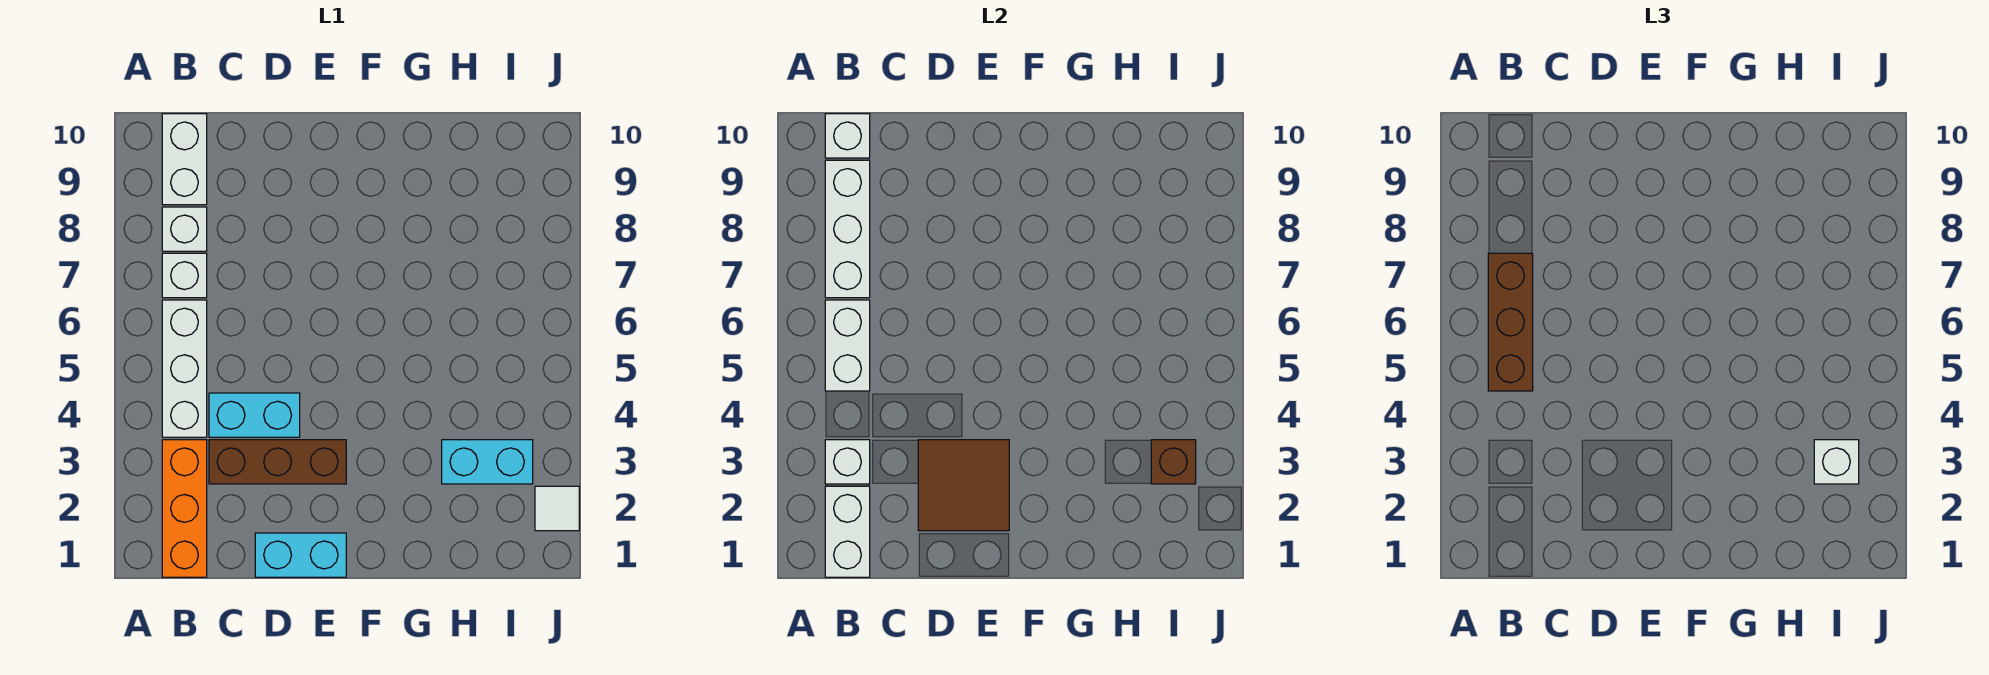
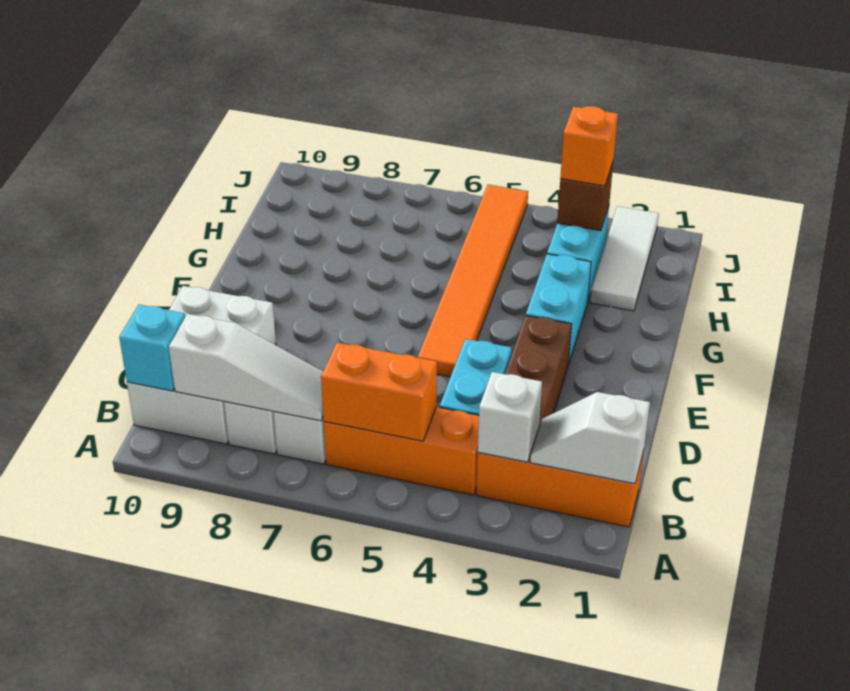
white 1x2 brick [825,486,870,577] -> white 1x2 slope [530,392,650,484]
white 1x3 brick [162,300,207,437] -> orange 1x3 brick [324,407,479,495]
white 1x2 brick [825,300,870,391] -> orange 1x2 brick [321,342,437,441]
brown 1x3 brick [1488,253,1533,391] -> none
white 1x3 brick [825,160,870,298] -> white 1x3 slope [169,314,323,421]
white 1x2 brick [162,114,207,205] -> white 2x3 brick [127,286,276,444]
white 1x1 brick [825,114,870,158] -> cyan 1x1 brick [119,305,185,391]
cyan 1x2 brick [255,533,346,577] -> cyan 1x2 brick moved to [526,254,591,364]
brown 2x2 tile [918,440,1009,531] -> none
none -> orange 1x6 tile [417,184,528,377]
white 1x1 brick [1814,440,1859,484] -> orange 1x1 brick [560,106,618,186]
white 1x1 tile [535,486,579,531] -> white 1x3 tile [590,206,659,311]

